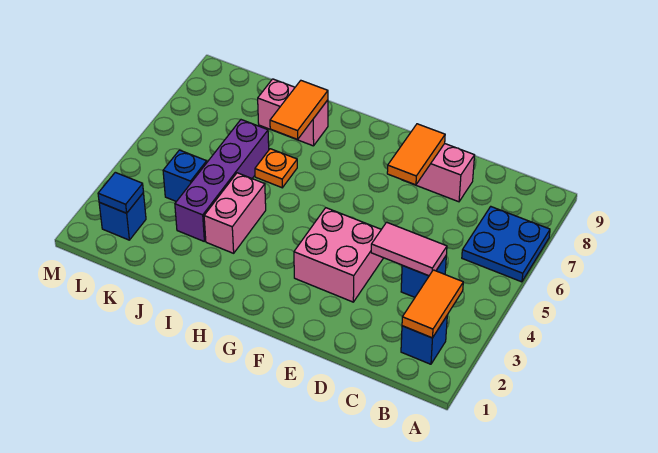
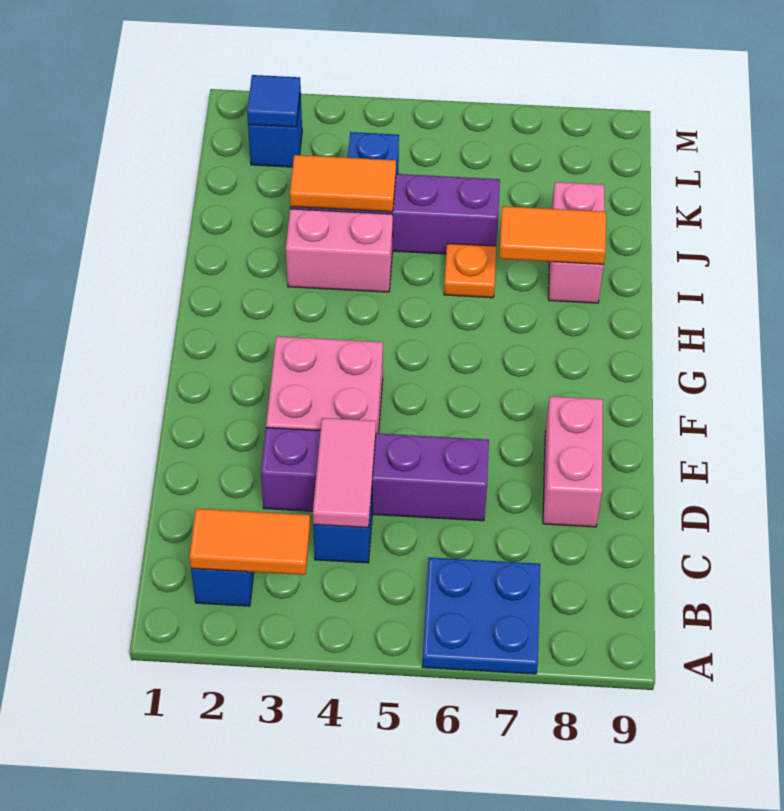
none -> purple 1x4 brick [261,427,489,521]
orange 1x2 tile [387,124,445,185] -> orange 1x2 tile moved to [290,155,396,212]

